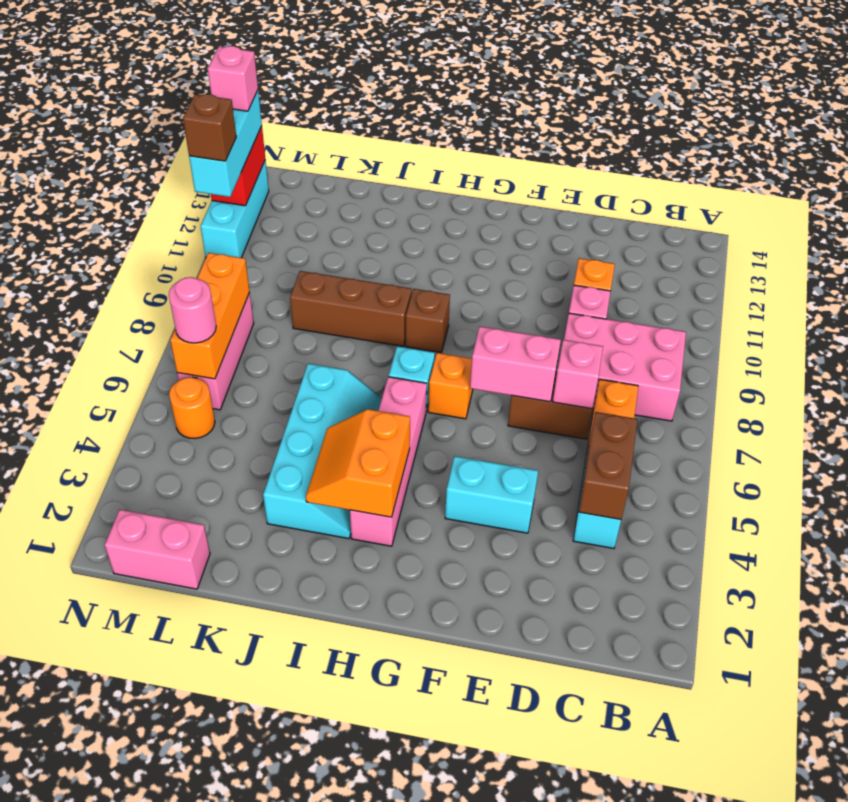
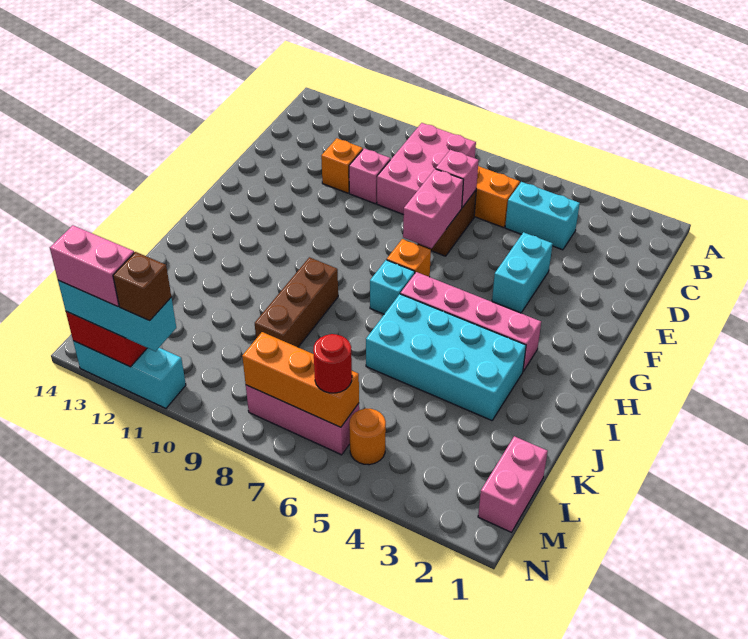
brown 1x2 brick [579,412,637,519] -> none
orange 2x2 slope [306,409,410,517] -> none
brown 1x1 brick [406,289,450,352] -> none
cyan 2x4 slope [263,364,382,539] -> cyan 2x4 brick [366,294,526,420]
pink 1x1 round brick [169,277,216,343] -> red 1x1 round brick [313,334,352,393]
pink 1x1 brick [208,46,258,111] -> pink 1x2 brick [50,225,134,307]

